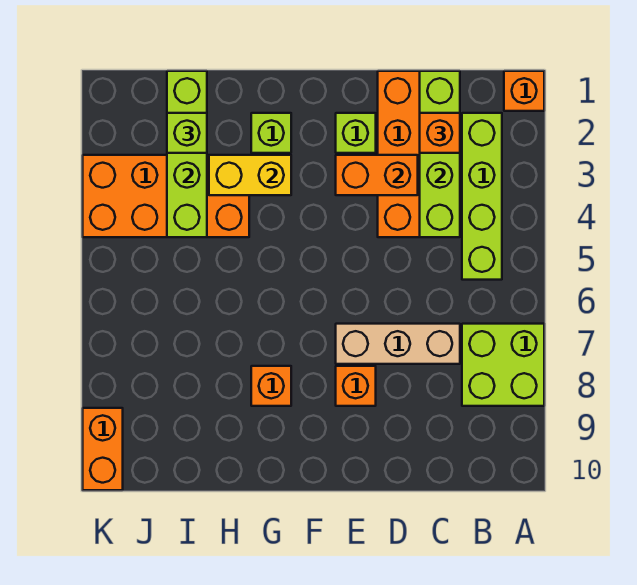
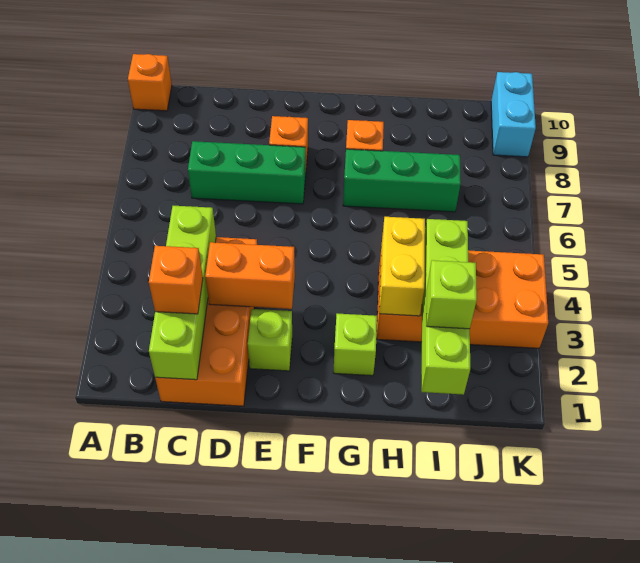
orange 1x1 brick [504,71,544,111] -> orange 1x1 brick moved to [128,54,172,111]
lime 2x2 brick [462,324,544,406] -> none
lime 1x4 brick [462,113,502,280] -> none
tan 1x3 brick [336,324,460,364] -> green 1x3 brick [188,141,306,204]
yellow 1x2 brick [209,155,291,195] -> yellow 1x2 brick turned to [379,217,425,316]
none -> green 1x3 brick [343,149,461,212]
orange 1x2 brick [83,408,123,490] -> cyan 1x2 brick [491,72,536,157]

